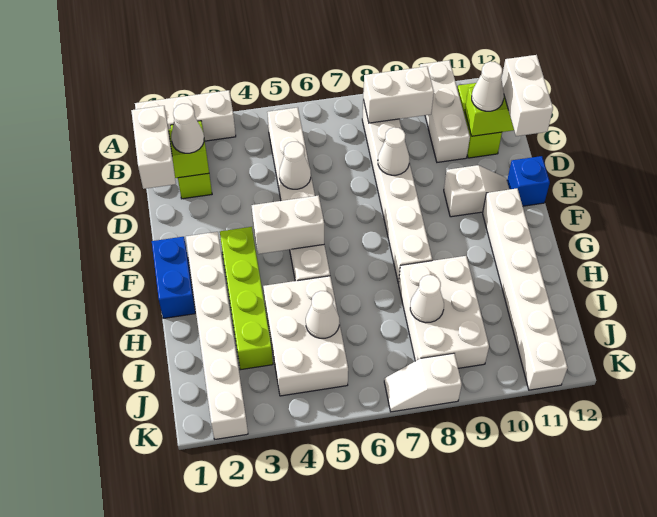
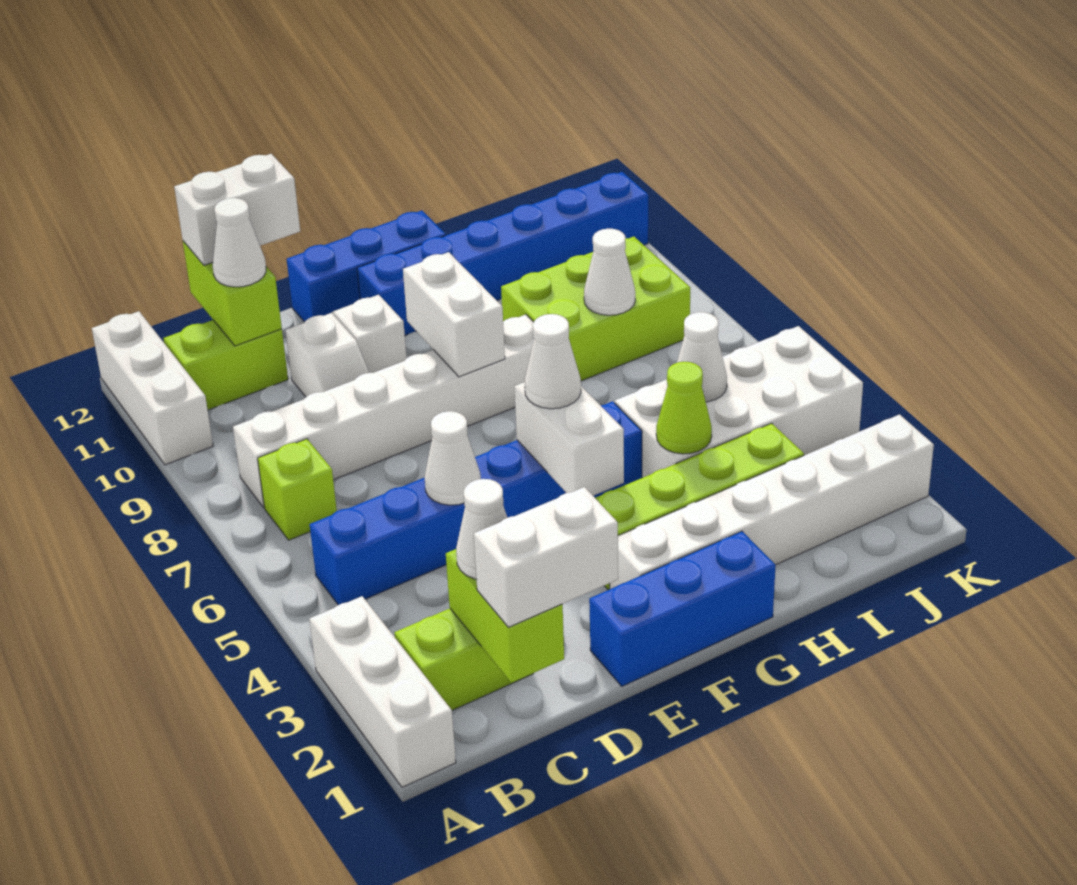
white 1x3 brick [420,60,470,162] -> white 1x3 brick turned to [92,311,213,465]
white 1x6 brick [268,107,330,281] -> blue 1x6 brick [310,401,642,605]
none -> lime 1x1 brick [258,439,337,540]
white 1x2 brick [363,66,434,123] -> white 1x2 brick moved to [403,252,505,377]
white 1x1 cone [378,127,409,175] -> white 1x1 cone moved to [525,314,581,409]
blue 1x1 brick [507,156,550,206] -> blue 1x3 brick [287,211,446,322]
blue 1x2 brick [152,237,195,318] -> blue 1x3 brick [589,531,776,686]
white 1x6 brick [483,188,568,390] -> blue 1x6 brick [357,172,648,335]
white 2x3 brick [263,276,348,396] -> white 2x4 brick [615,326,863,478]
none -> lime 1x1 cone [656,362,712,454]
white 2x3 brick [399,256,489,368] -> lime 2x3 brick [501,237,690,381]
white 1x2 slope [384,353,462,412] -> white 1x2 slope moved to [286,313,369,397]

